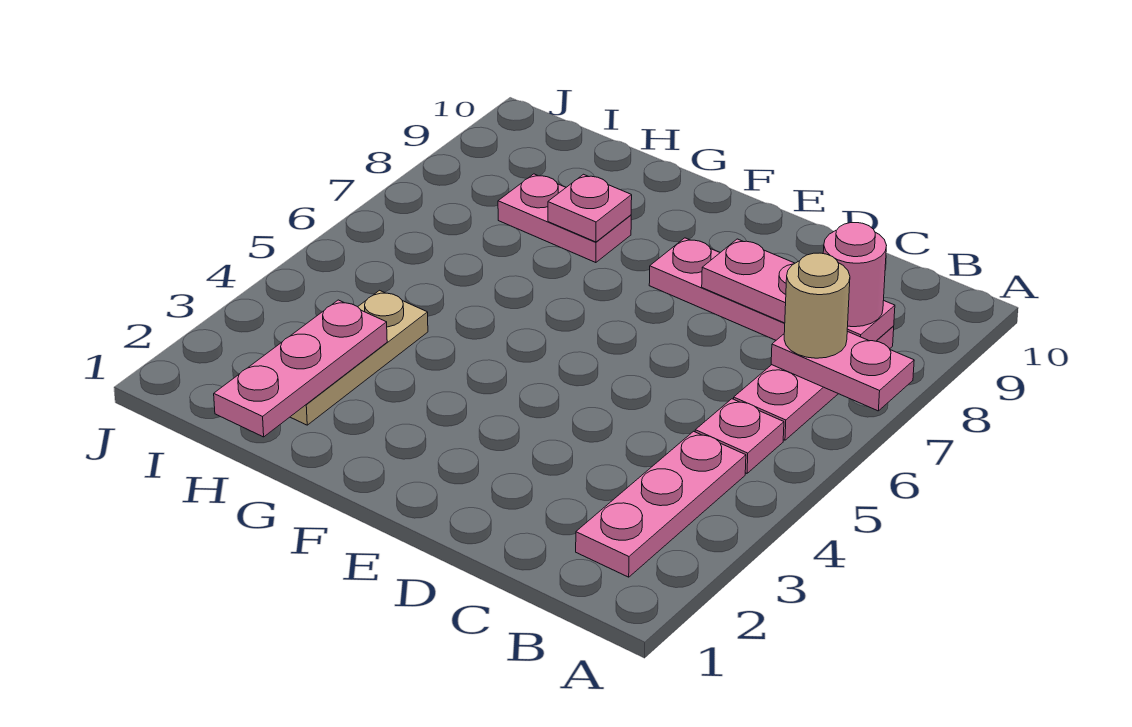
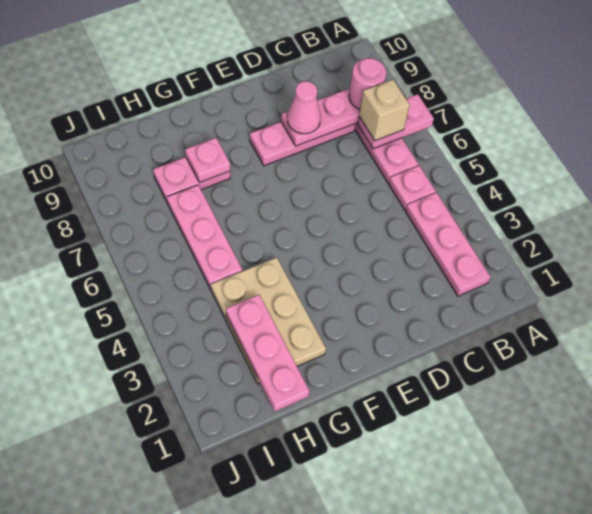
tan 1x1 round brick [784,253,850,358] -> tan 1x1 brick [359,80,410,141]
none -> pink 1x1 cone [287,81,321,134]
tan 1x3 plate [291,290,428,425] -> tan 2x3 plate [211,258,326,383]
none -> pink 1x3 plate [167,185,243,289]

